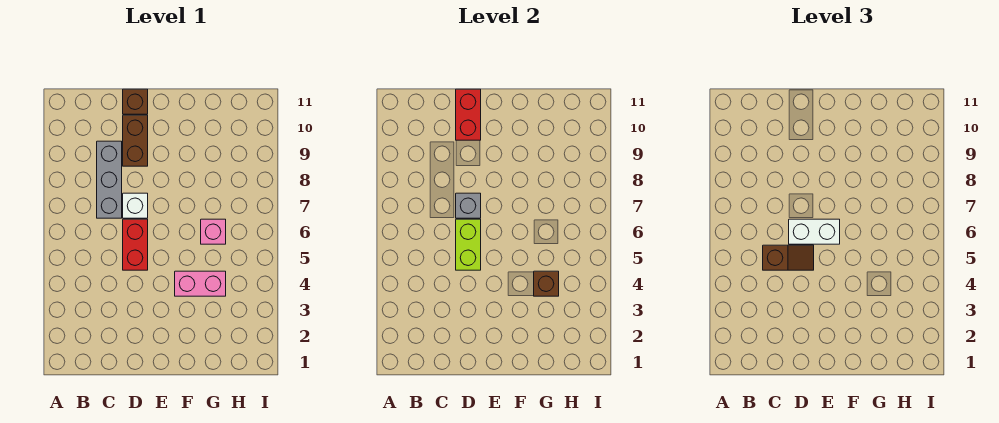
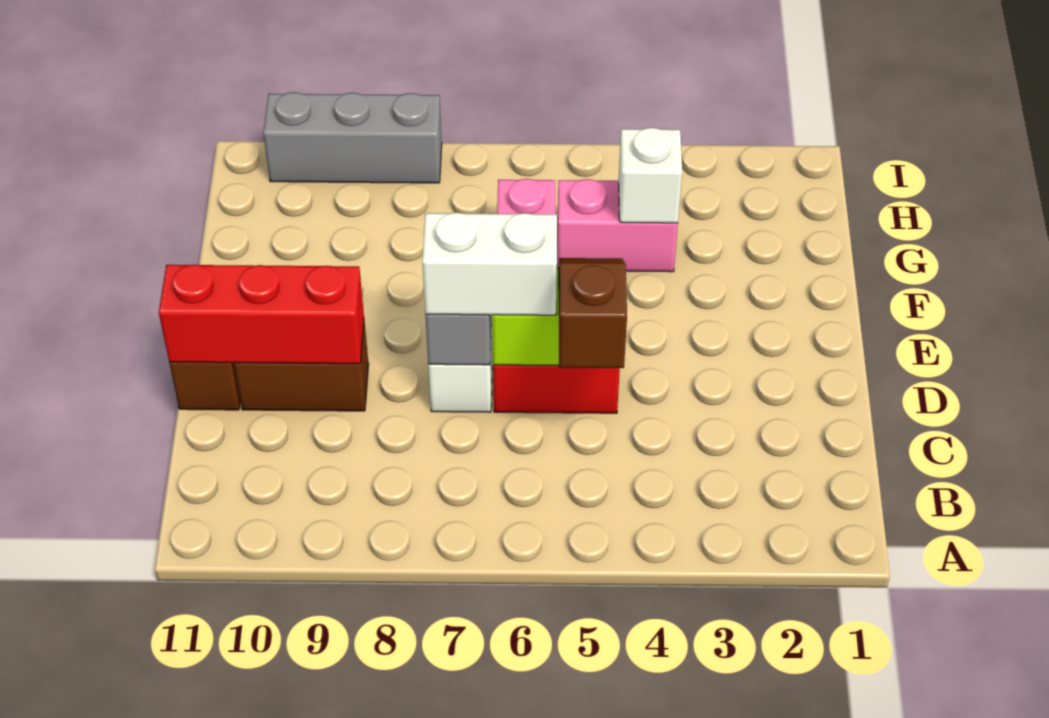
grey 1x3 brick [97,141,122,218] -> grey 1x3 brick moved to [263,92,442,183]
white 1x2 brick [789,219,840,244] -> white 1x2 brick turned to [422,213,557,315]
red 1x2 brick [456,89,481,140] -> red 1x3 brick [159,265,364,364]
pink 1x2 brick [175,271,226,296] -> pink 1x2 brick turned to [557,179,678,272]
brown 1x1 brick [534,271,559,296] -> white 1x1 brick [619,128,682,223]

